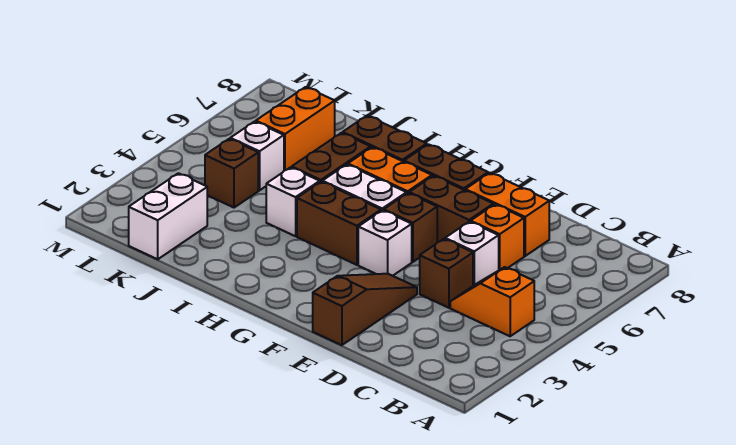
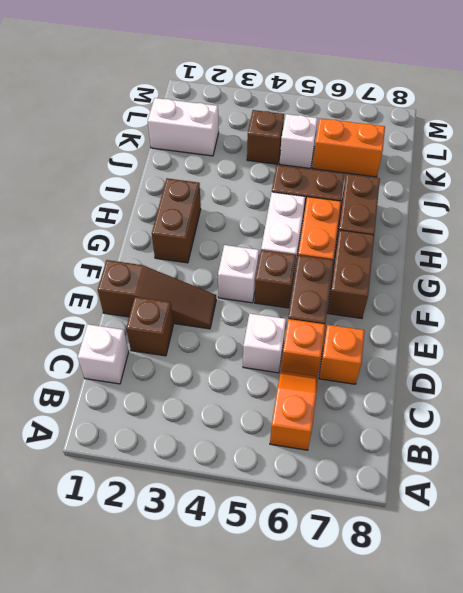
orange 1x2 slope [450,267,534,336] -> orange 1x2 slope moved to [270,371,318,450]
brown 1x1 brick [420,239,473,308] -> brown 1x1 brick moved to [126,297,173,356]
orange 1x2 brick [465,173,549,256] -> orange 1x1 brick [319,325,365,384]
brown 1x2 brick [297,182,381,265] -> brown 1x2 brick moved to [152,178,201,263]
white 1x1 brick [266,167,320,236] -> white 1x1 brick moved to [78,324,129,384]

